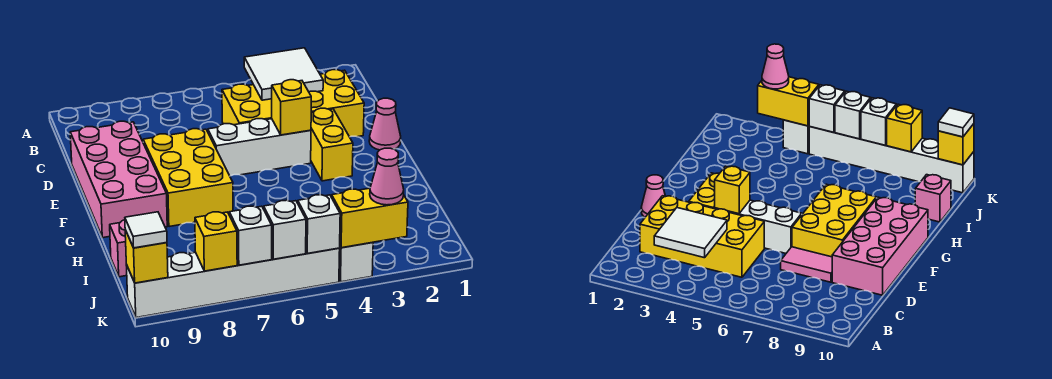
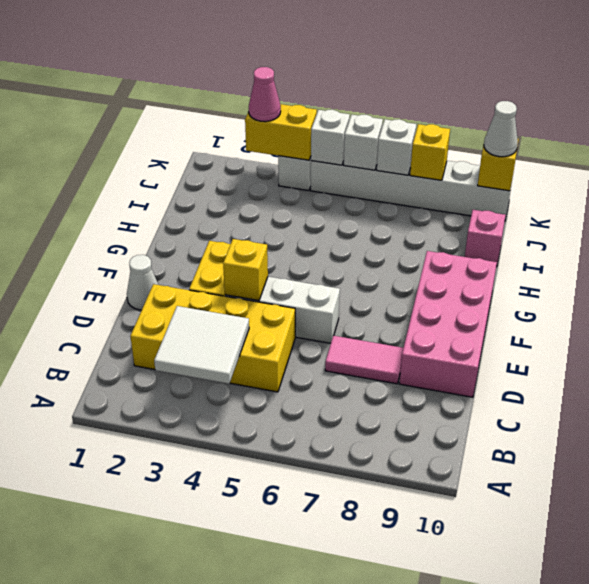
pink 1x1 cone [369,98,401,150] -> white 1x1 cone [127,255,158,310]
yellow 2x3 brick [143,129,233,227] -> none
white 1x1 tile [125,212,167,248] -> white 1x1 cone [484,101,518,157]

